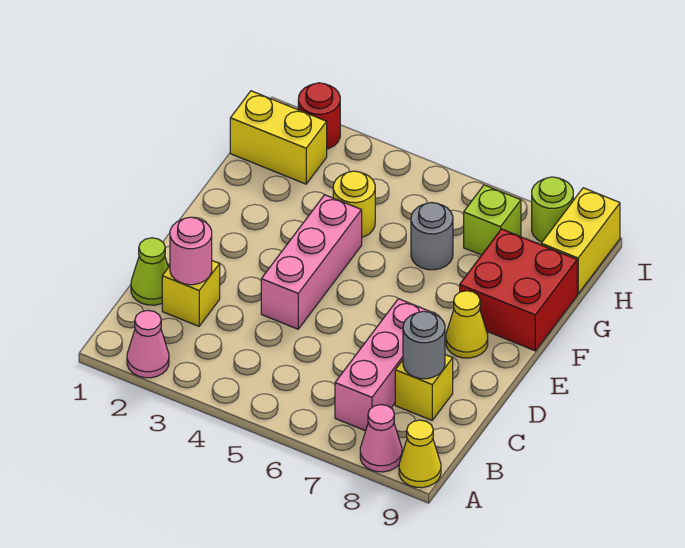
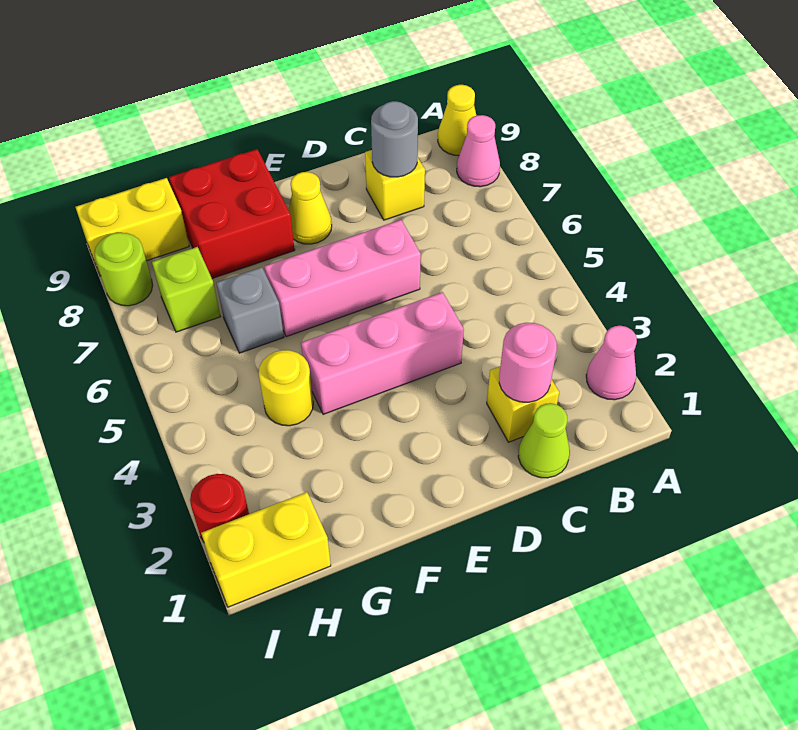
pink 1x3 brick [335,299,435,431] -> pink 1x3 brick moved to [264,220,421,337]
grey 1x1 round brick [411,202,453,270] -> grey 1x1 brick [217,267,284,353]
yellow 1x2 brick [230,91,327,184] -> yellow 1x2 brick turned to [201,492,331,607]

